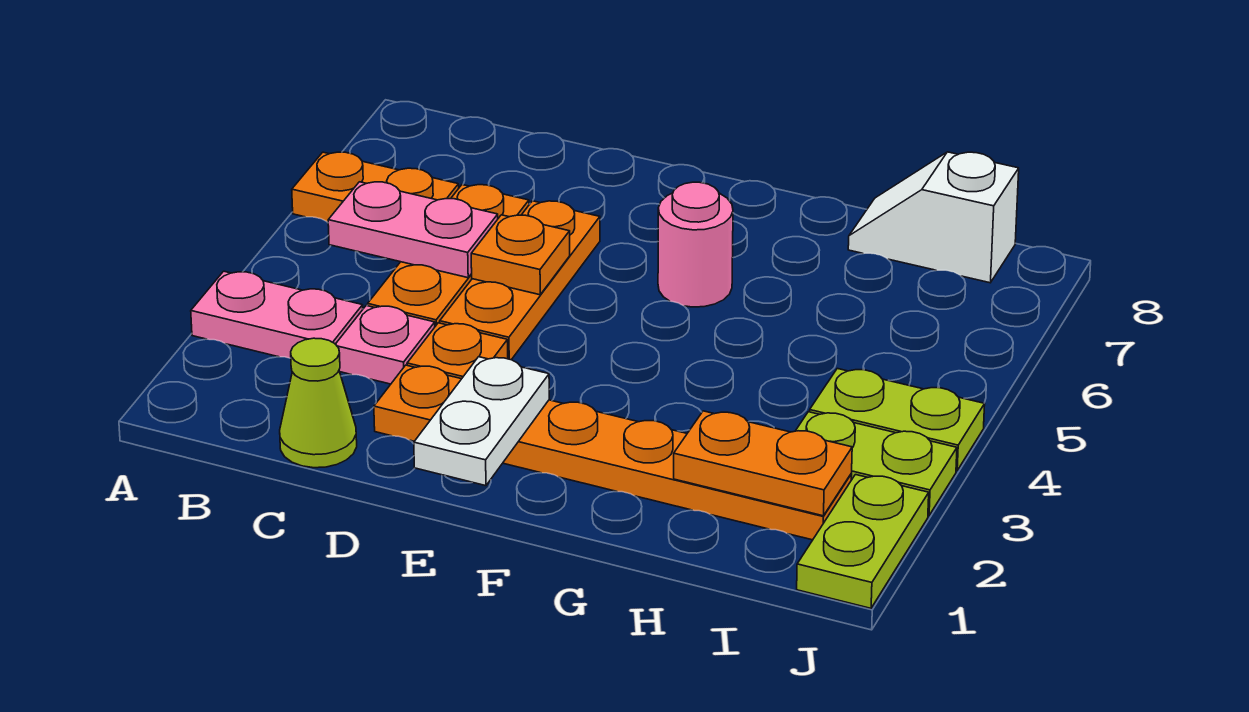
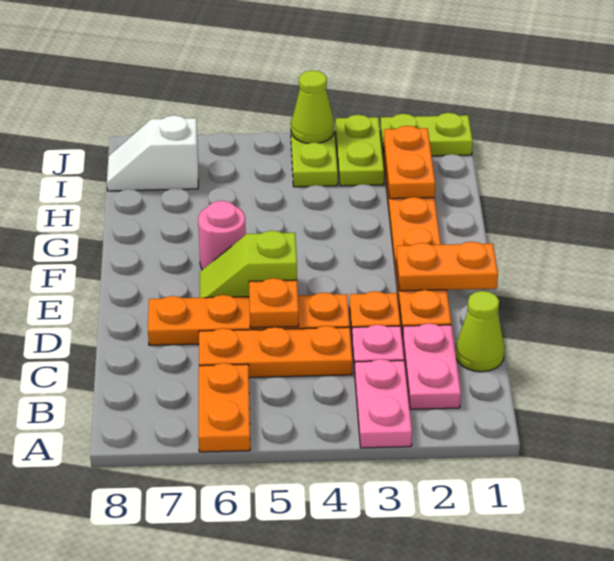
pink 1x2 plate [328,182,498,278] -> pink 1x2 plate moved to [403,323,461,409]
orange 1x3 plate [440,201,600,360] -> orange 1x4 plate [148,293,350,345]
white 1x2 plate [414,357,549,486] -> orange 1x2 plate [396,242,498,291]
none -> lime 1x2 slope [200,231,297,298]
white 1x2 slope [848,152,1019,283] -> white 1x2 slope turned to [107,115,198,191]
none -> lime 1x1 cone [291,70,335,143]

